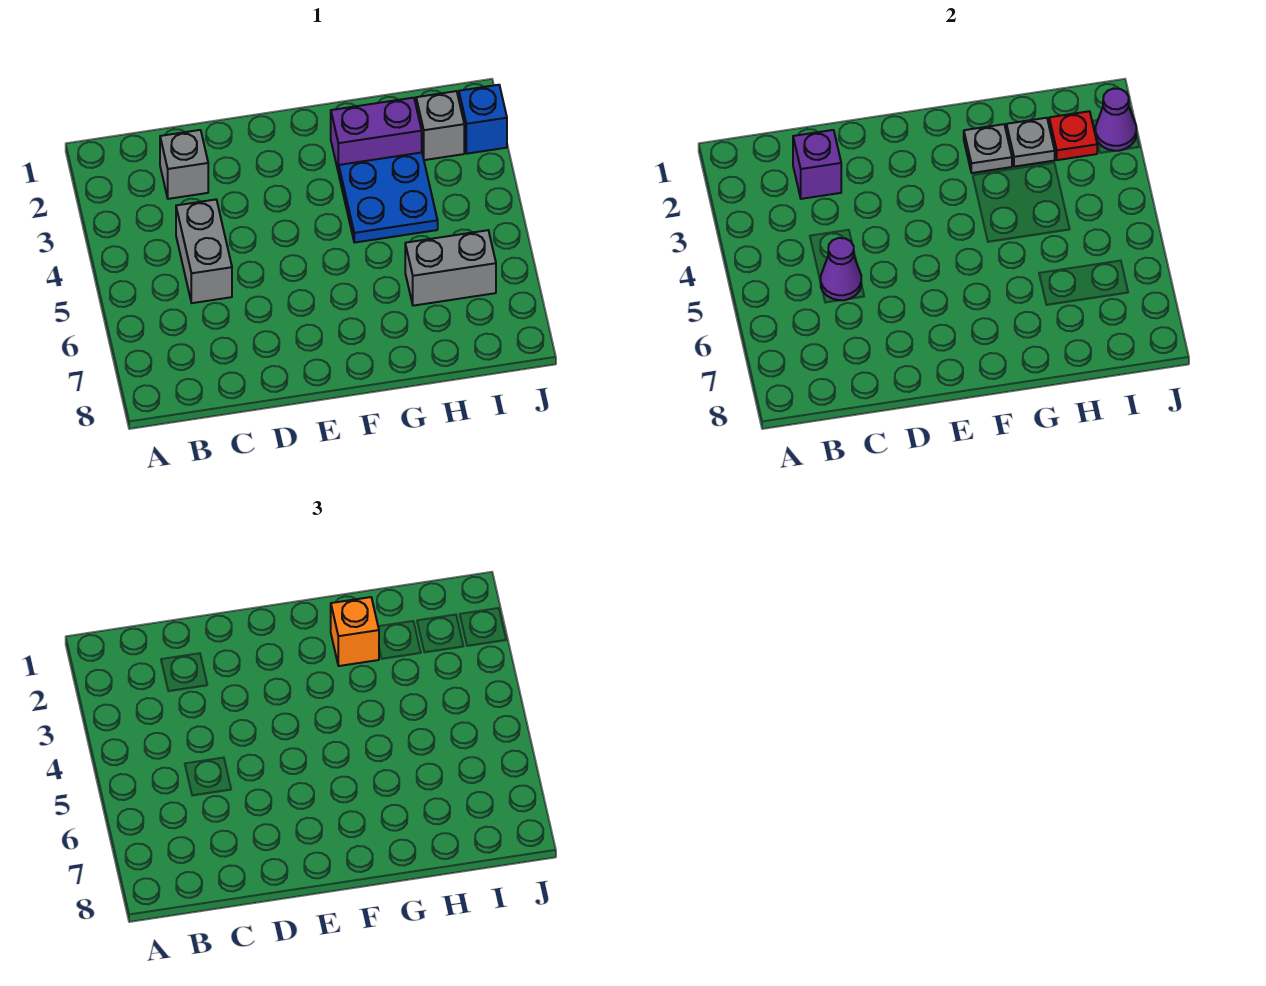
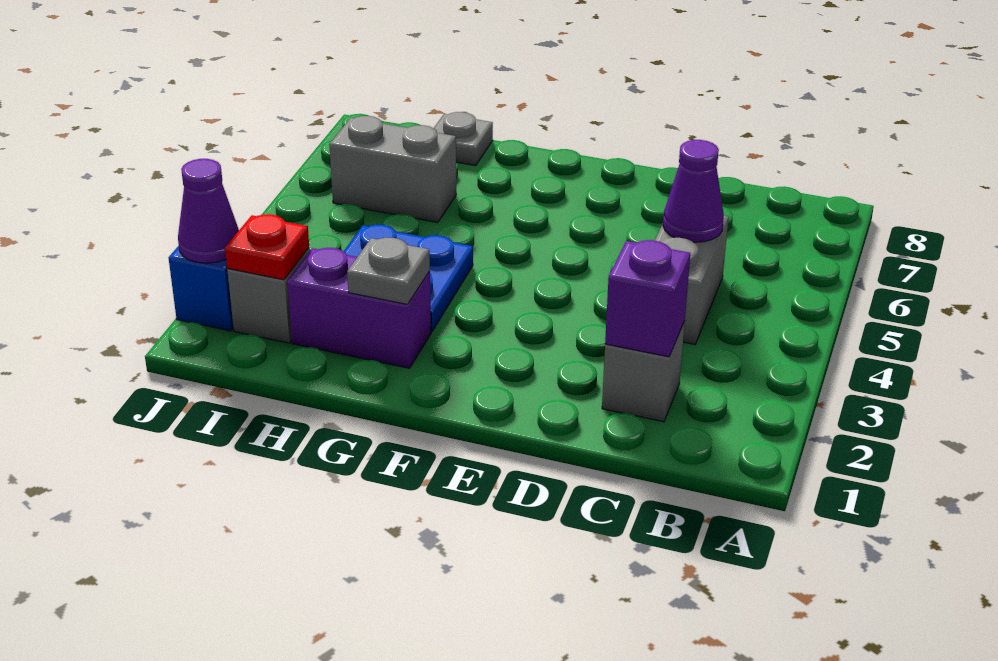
orange 1x1 brick [331,597,379,666] -> none
grey 1x1 plate [1006,118,1055,167] -> grey 1x1 plate moved to [434,112,493,166]

